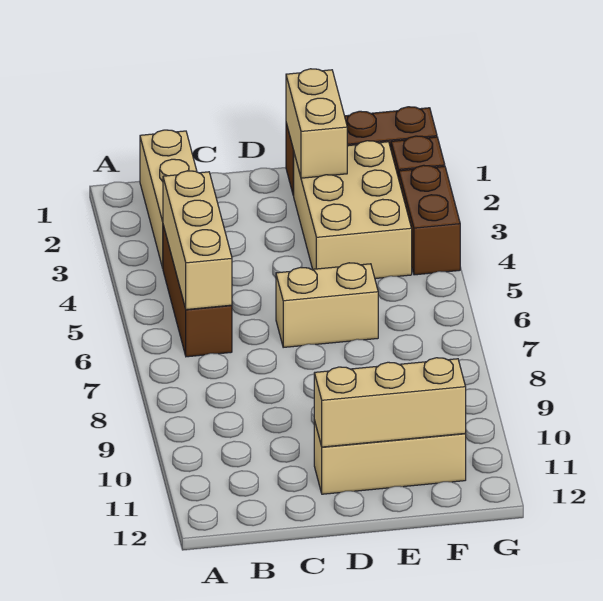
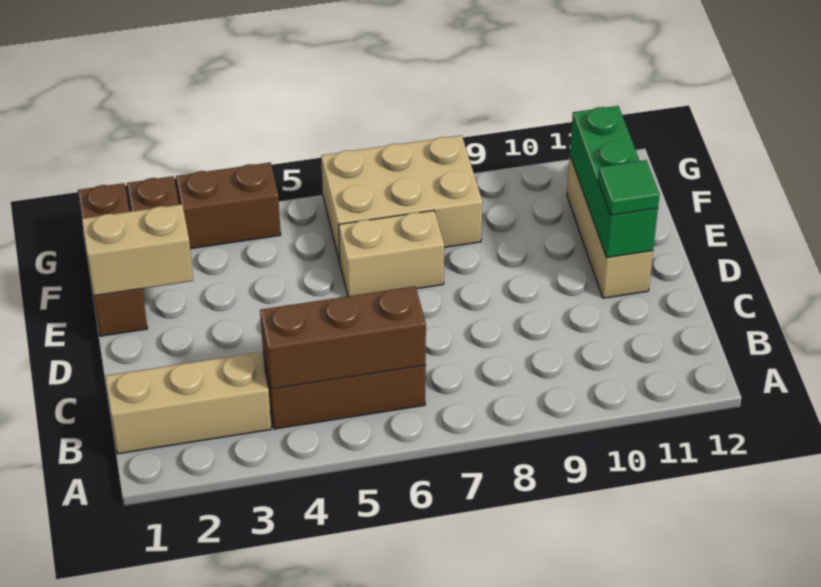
tan 1x3 brick [163,171,232,310] -> brown 1x3 brick [260,286,426,389]
tan 1x2 brick [276,263,378,347] -> tan 1x2 brick turned to [339,210,444,296]
tan 1x3 brick [314,358,466,447] -> green 1x3 brick [570,106,658,258]
none -> green 1x1 tile [598,160,660,215]
tan 2x3 brick [294,141,412,279] -> tan 2x3 brick moved to [321,135,483,262]

